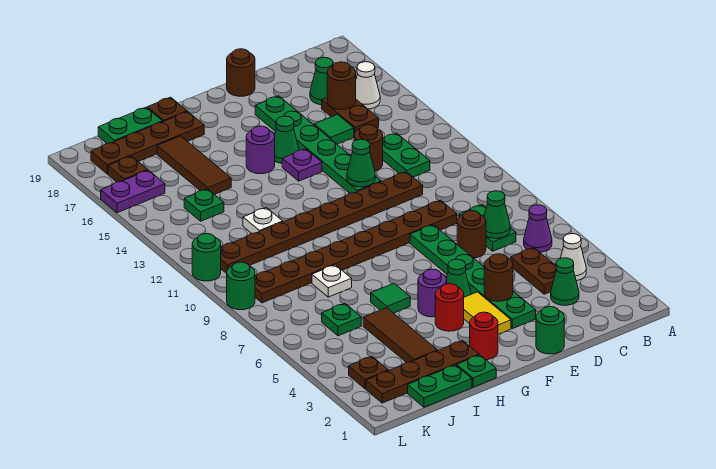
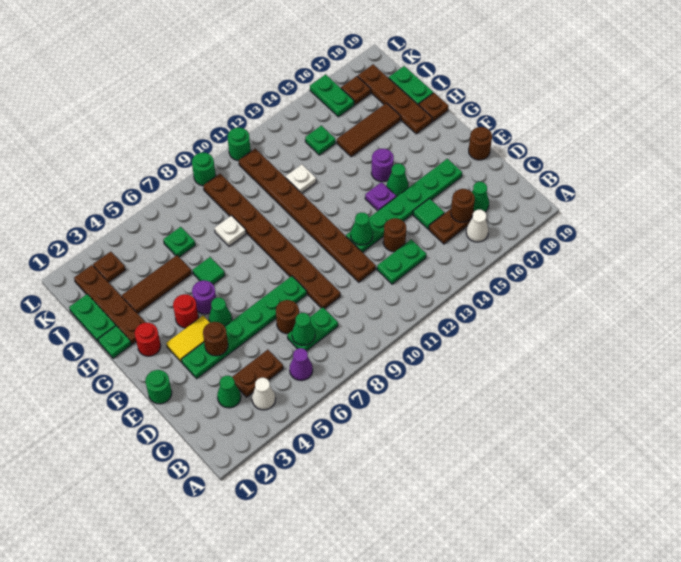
purple 1x2 plate [101,170,165,213] -> green 1x2 plate [310,74,354,117]

